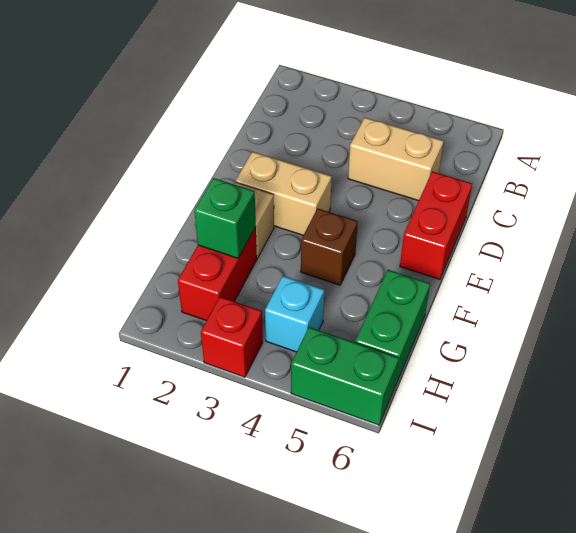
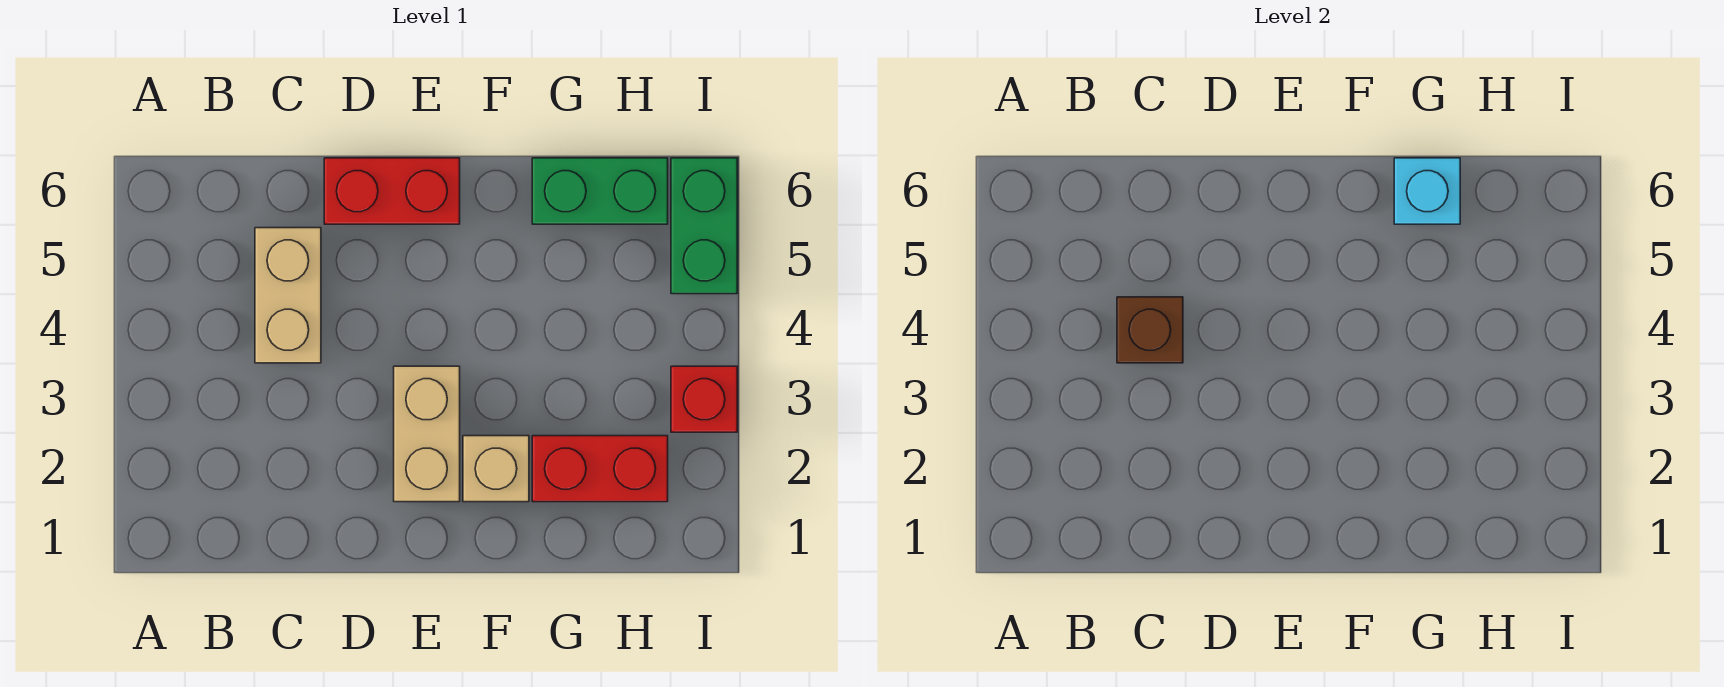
brown 1x1 brick [301,208,358,285] -> brown 1x1 brick moved to [1117,297,1183,363]
green 1x1 brick [194,178,256,258] -> none
cyan 1x1 brick [265,276,324,352] -> cyan 1x1 brick moved to [1394,158,1460,224]

